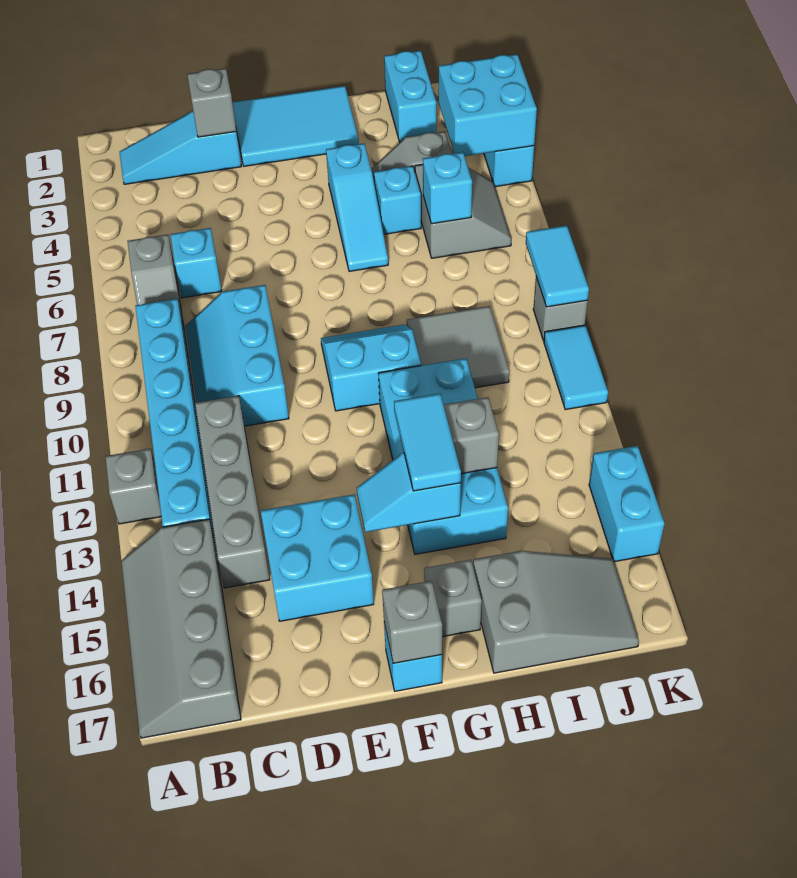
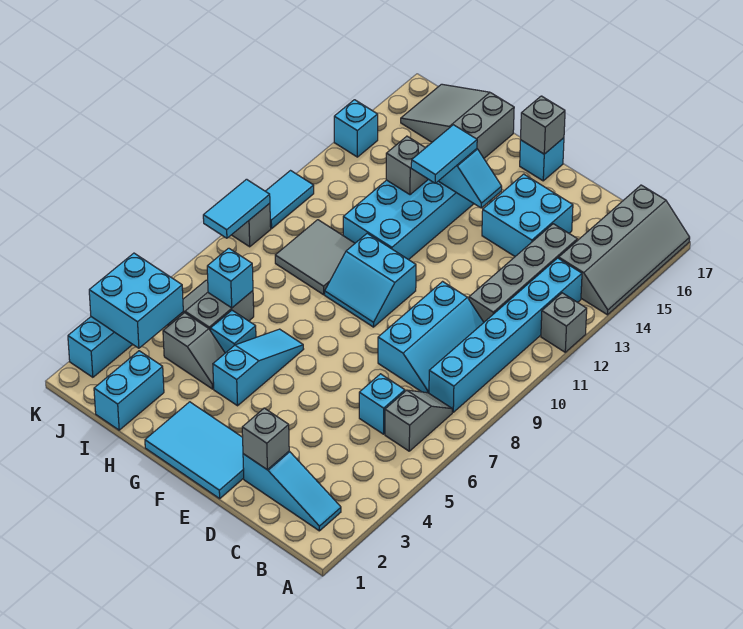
grey 1x1 brick [424,560,482,637] -> none
cyan 1x2 brick [589,446,665,562] -> cyan 1x1 brick [334,100,378,157]

